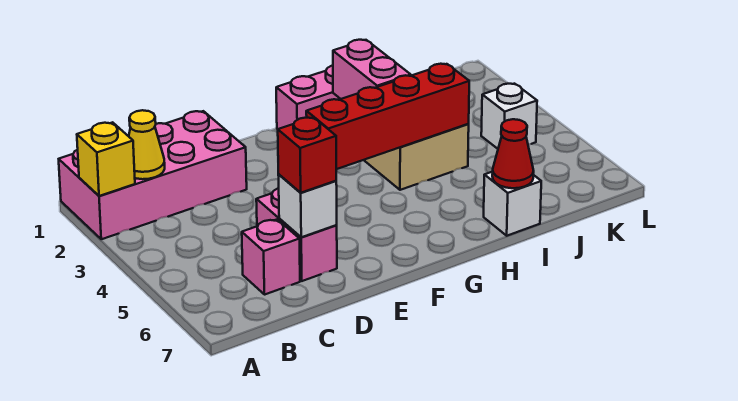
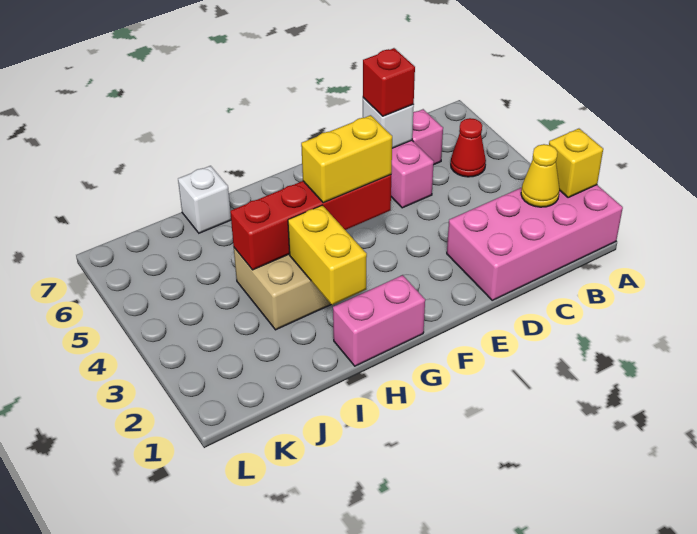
none -> yellow 1x2 brick [301,115,392,203]
pink 1x2 brick [333,40,411,99] -> yellow 1x2 brick [288,205,367,305]
red 1x1 cone [492,119,534,188] -> red 1x1 cone moved to [451,118,486,177]
white 1x1 brick [481,84,537,149] -> none

